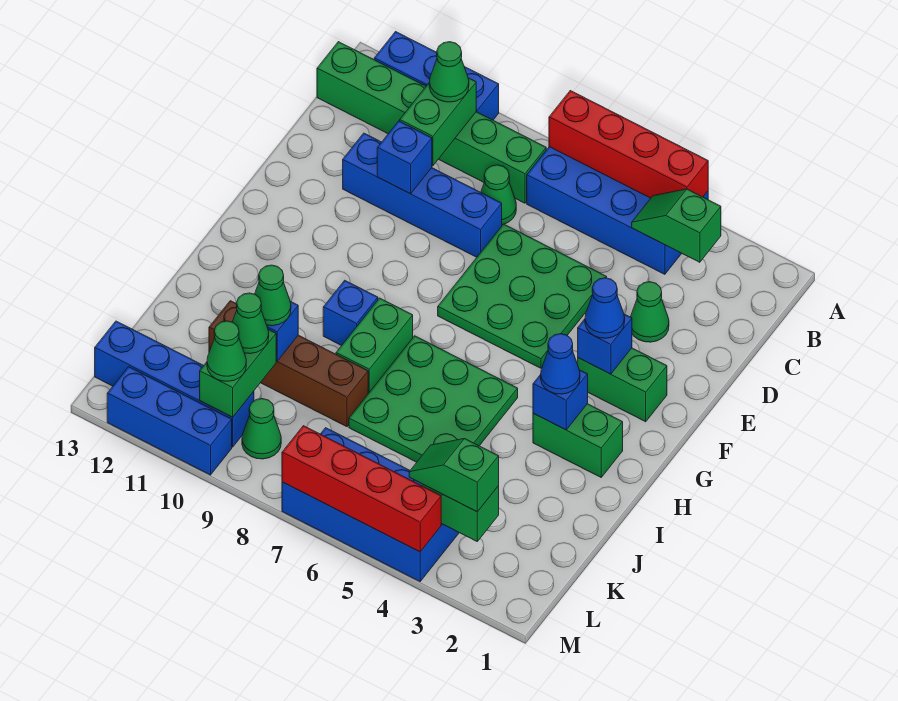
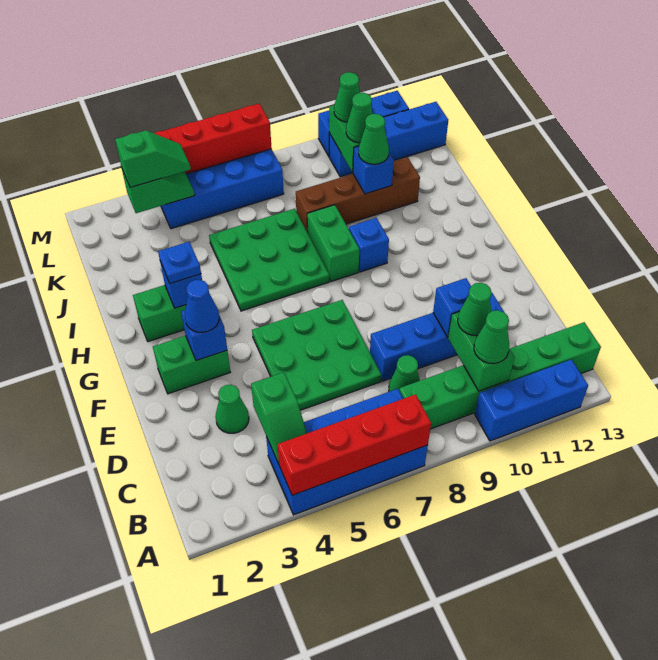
green 1x2 slope [632,189,721,262] -> green 1x2 slope turned to [251,372,307,464]
blue 1x1 cone [541,334,580,394] -> blue 1x1 plate [158,242,201,284]
green 1x1 cone [242,399,281,459] -> green 1x1 cone moved to [458,283,492,336]

